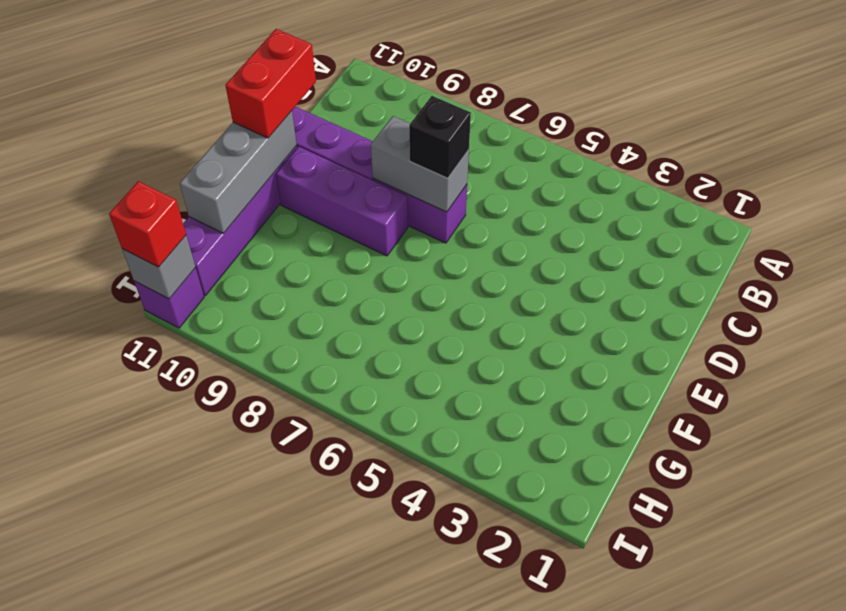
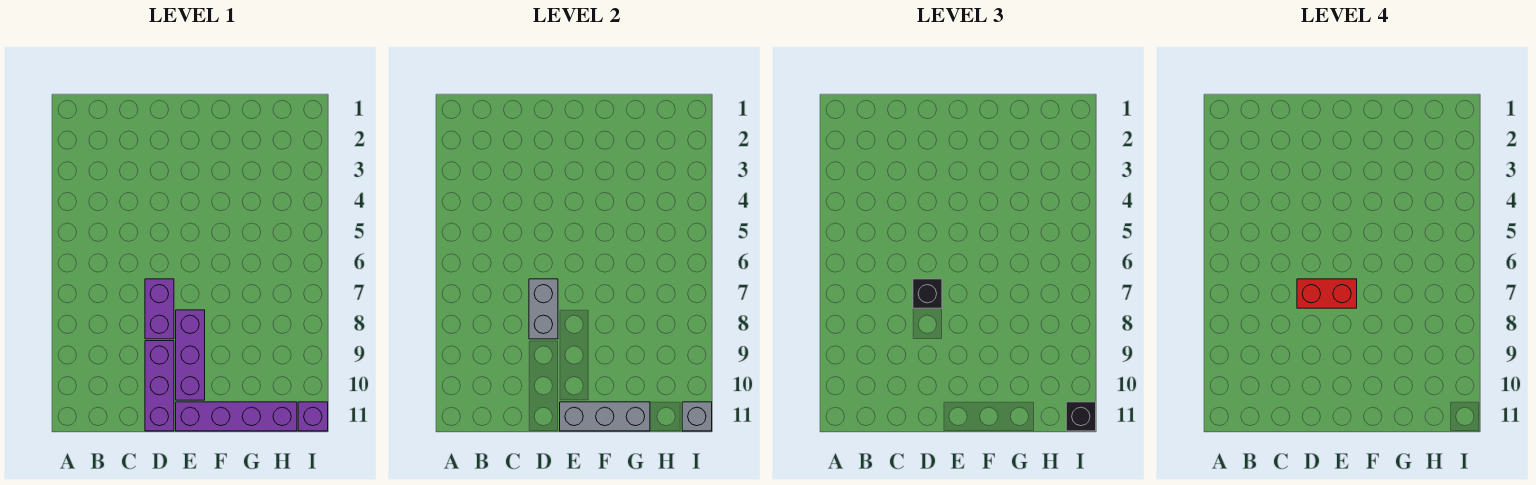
red 1x2 brick [225,29,316,138] -> red 1x2 brick moved to [1297,279,1357,308]
red 1x1 brick [109,181,186,267] -> black 1x1 brick [1066,402,1096,431]

